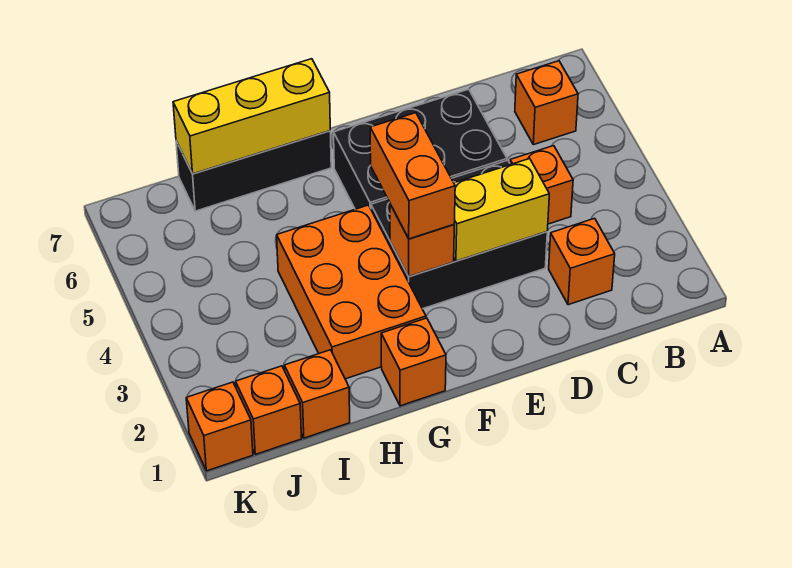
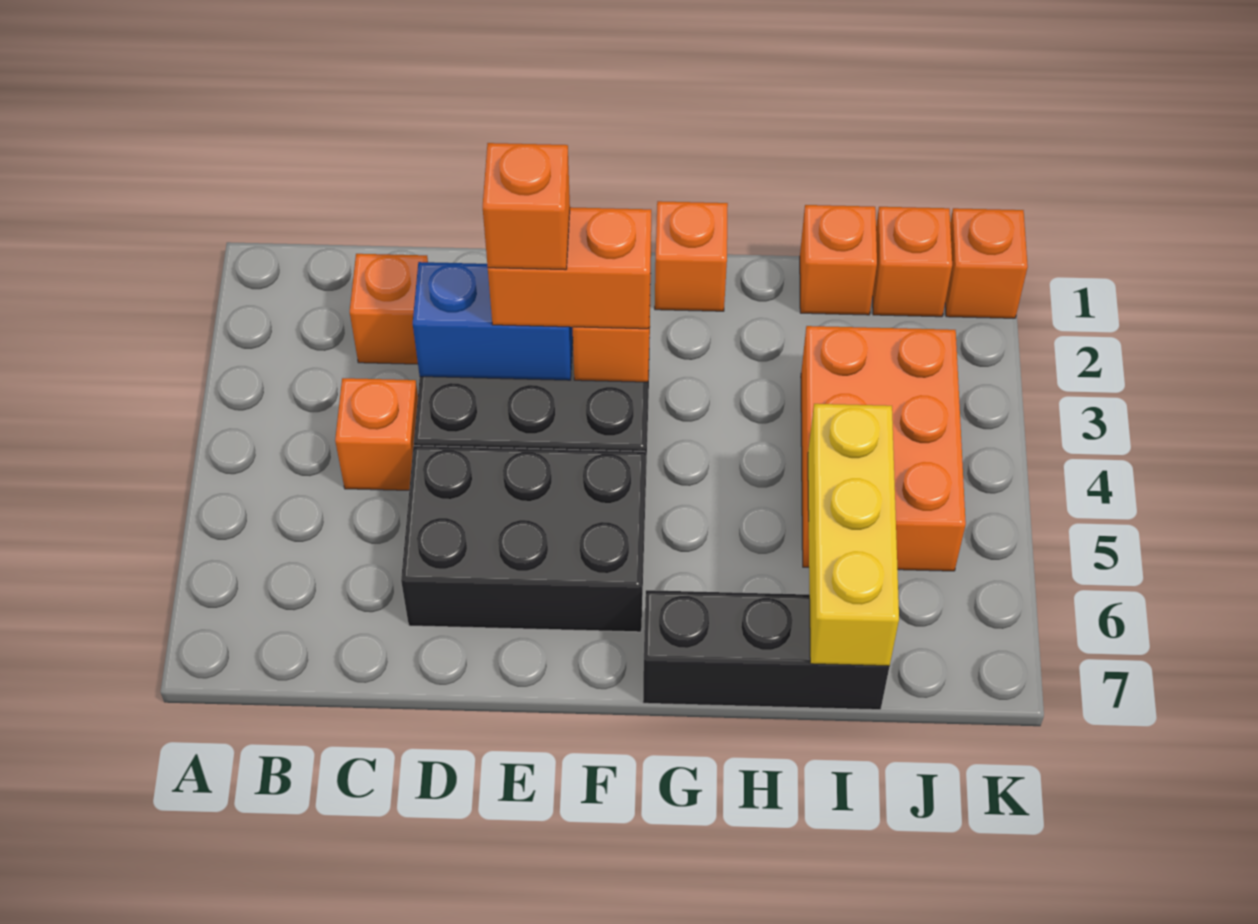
orange 1x1 brick [515,61,578,145] -> orange 1x1 brick moved to [483,143,570,270]
yellow 1x2 brick [454,159,549,261] -> blue 1x2 brick [413,262,573,380]
orange 1x2 brick [370,113,455,239] -> orange 1x2 brick turned to [488,207,651,329]
orange 2x3 brick [277,205,426,379] -> orange 2x3 brick moved to [801,326,966,571]
yellow 1x3 brick [173,59,330,174] -> yellow 1x3 brick turned to [808,404,899,666]

